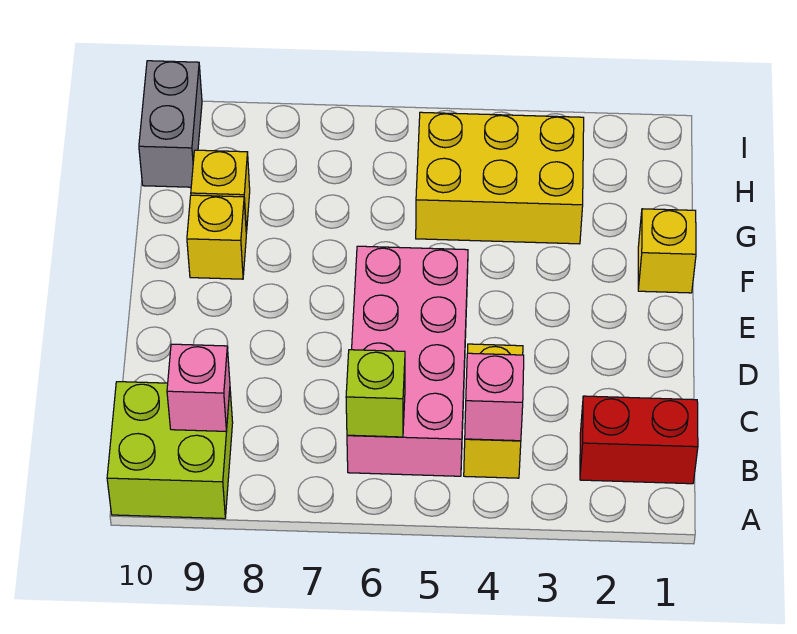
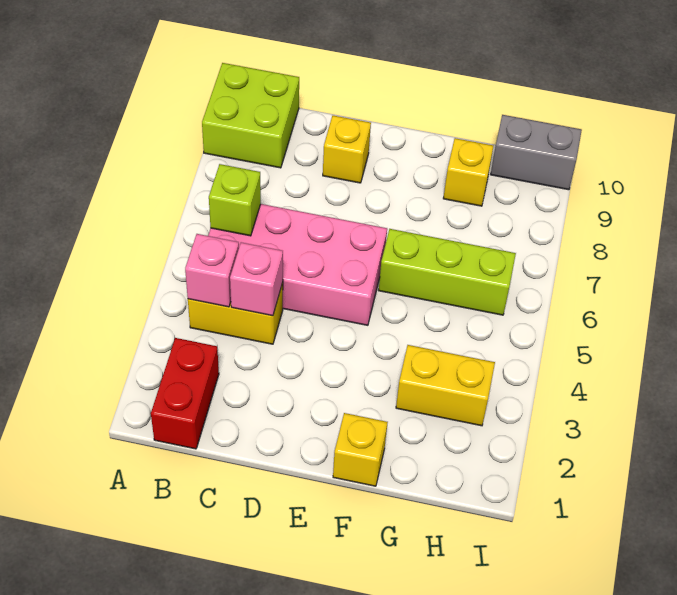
pink 1x1 brick [167,344,230,431] -> pink 1x1 brick moved to [230,242,283,316]
none -> lime 1x3 brick [379,229,516,315]
yellow 1x1 brick [187,195,246,279] -> yellow 1x1 brick moved to [323,116,371,183]
yellow 2x3 brick [416,112,584,244] -> yellow 1x2 brick [396,345,495,426]

